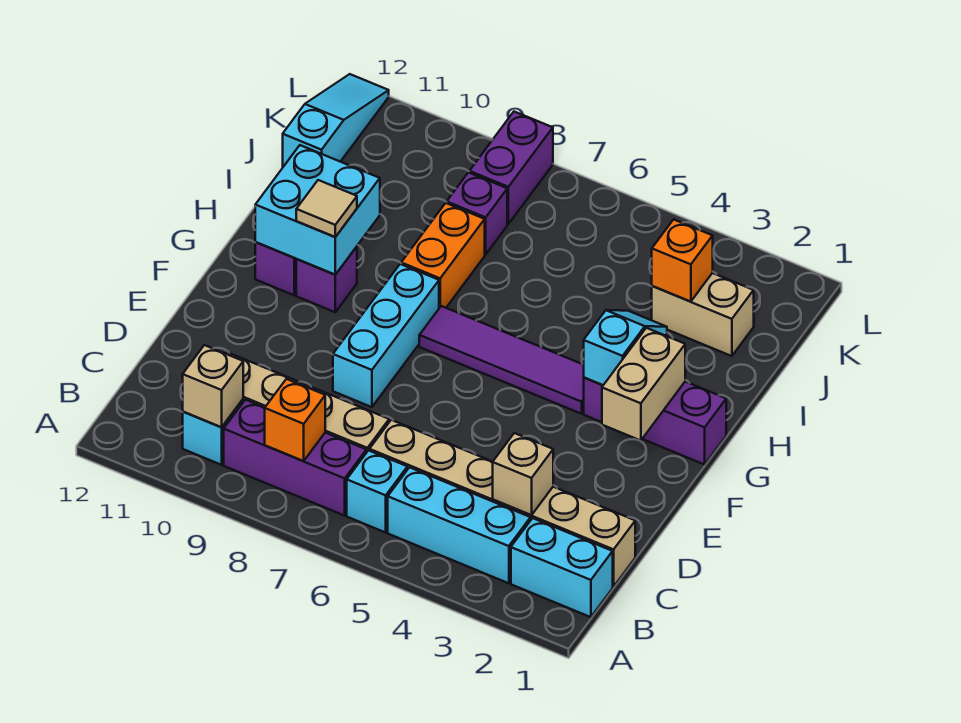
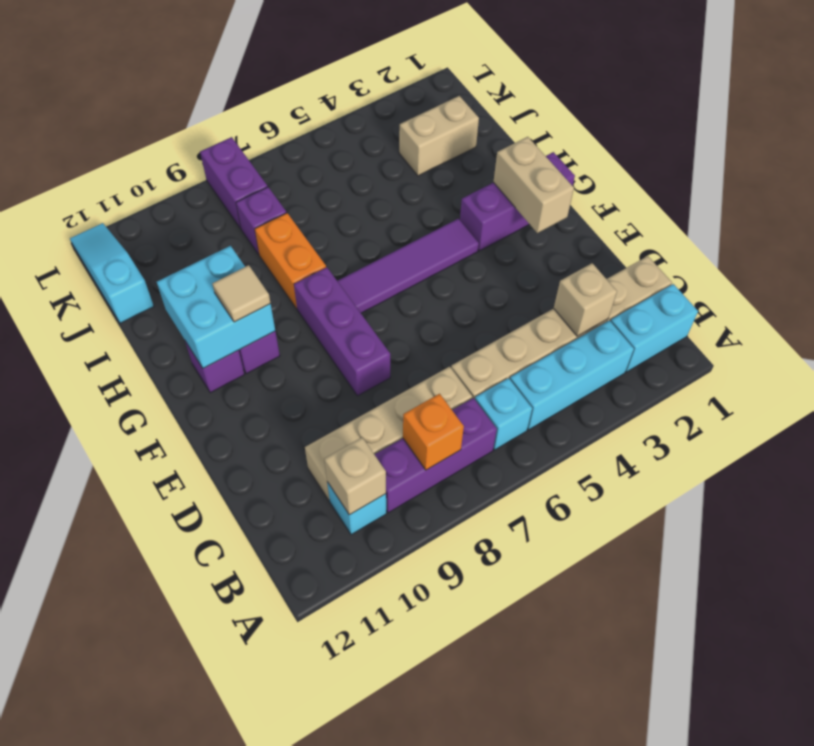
cyan 1x3 brick [333,264,439,407] -> purple 1x3 brick [294,267,390,396]
cyan 1x2 slope [584,310,667,385] -> none
orange 1x1 brick [652,219,713,302] -> none

